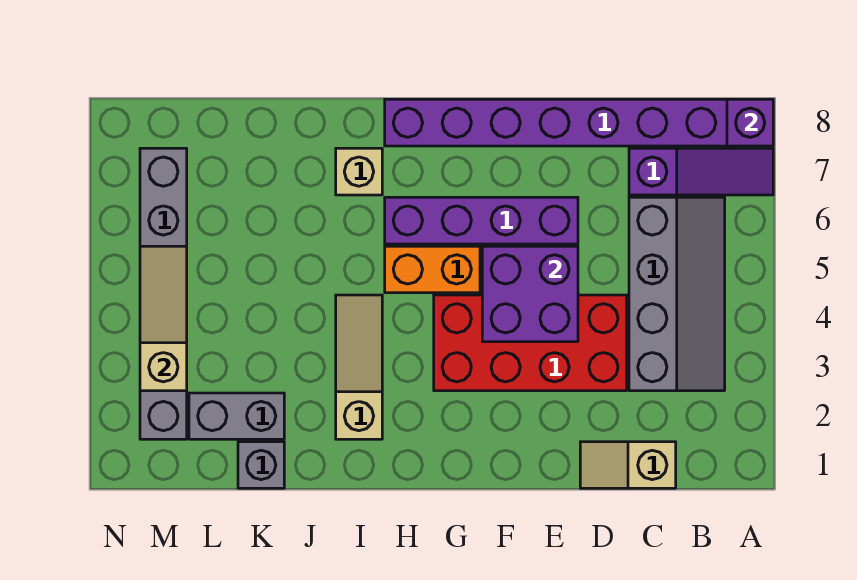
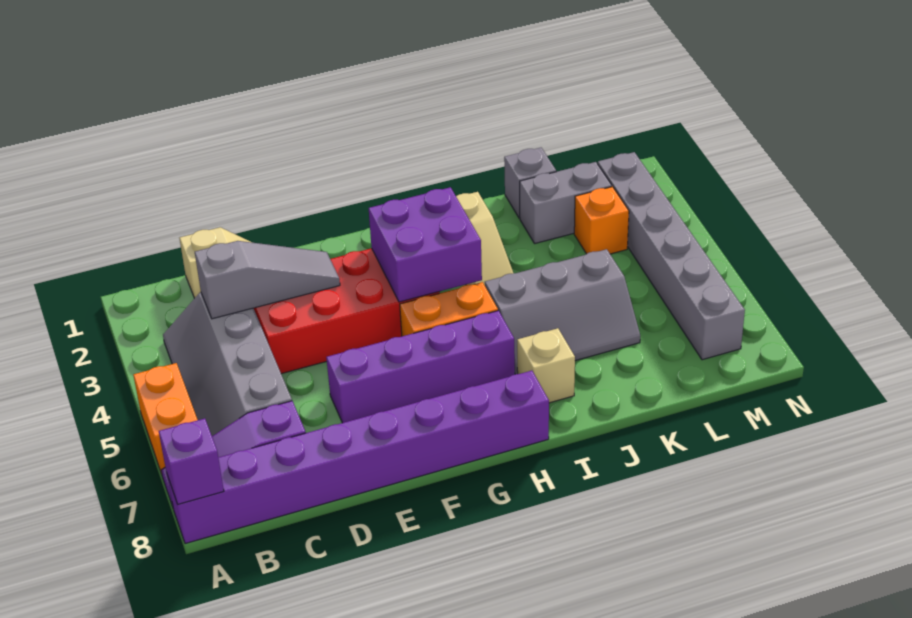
none -> orange 1x2 brick [133,363,197,474]
none -> grey 1x3 slope [195,241,340,319]
purple 2x2 brick [482,246,578,342] -> purple 2x2 brick moved to [369,187,482,302]
none -> grey 2x3 slope [485,249,640,374]
none -> orange 1x1 brick [574,187,629,254]
tan 1x3 slope [140,246,187,391] -> none

